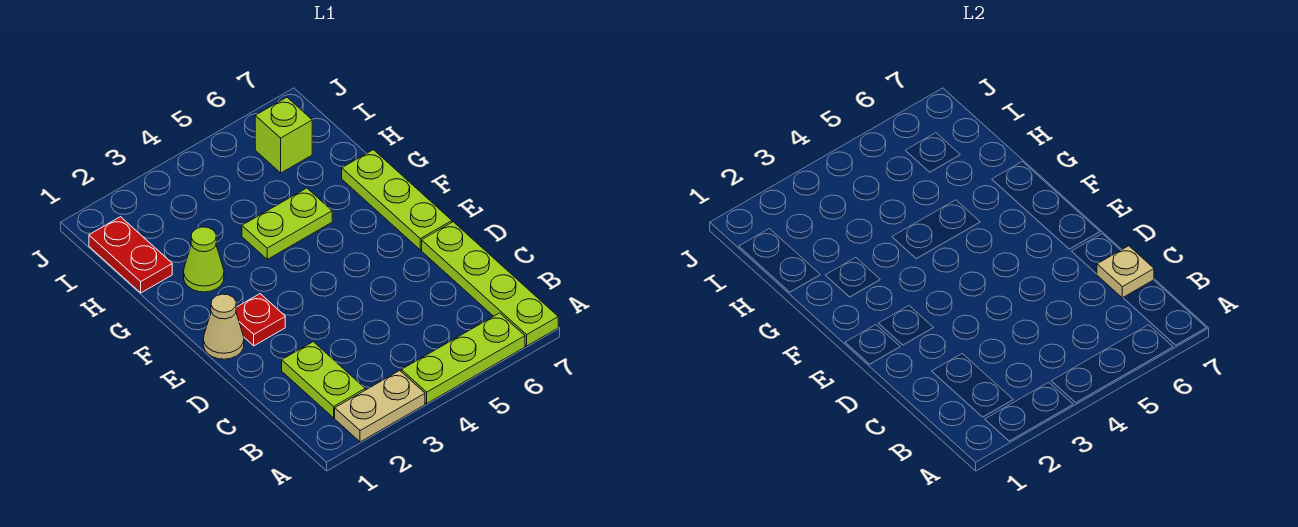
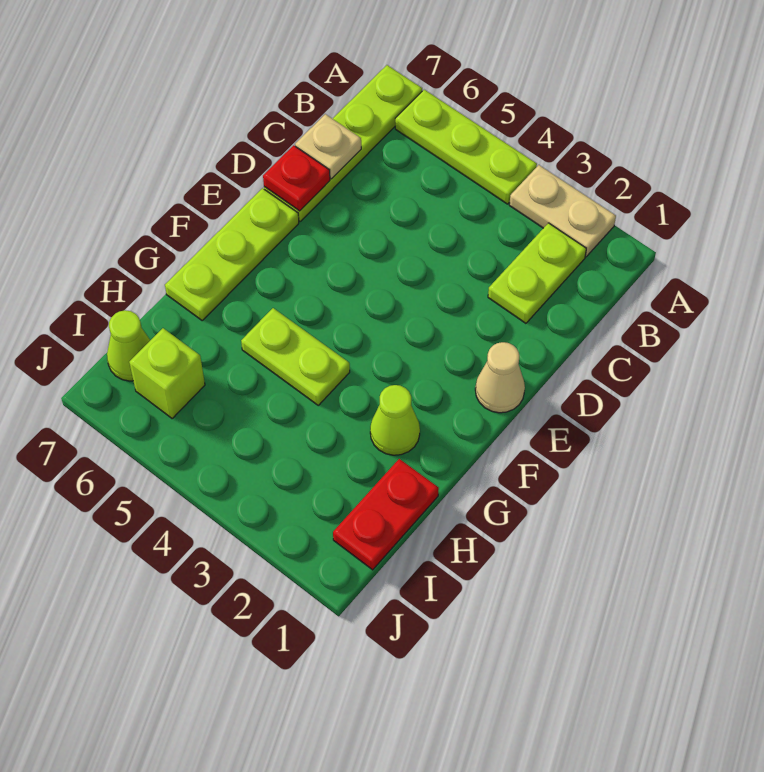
red 1x1 plate [236,294,285,346] -> red 1x1 plate moved to [263,145,330,211]
none -> lime 1x1 cone [107,310,150,381]

